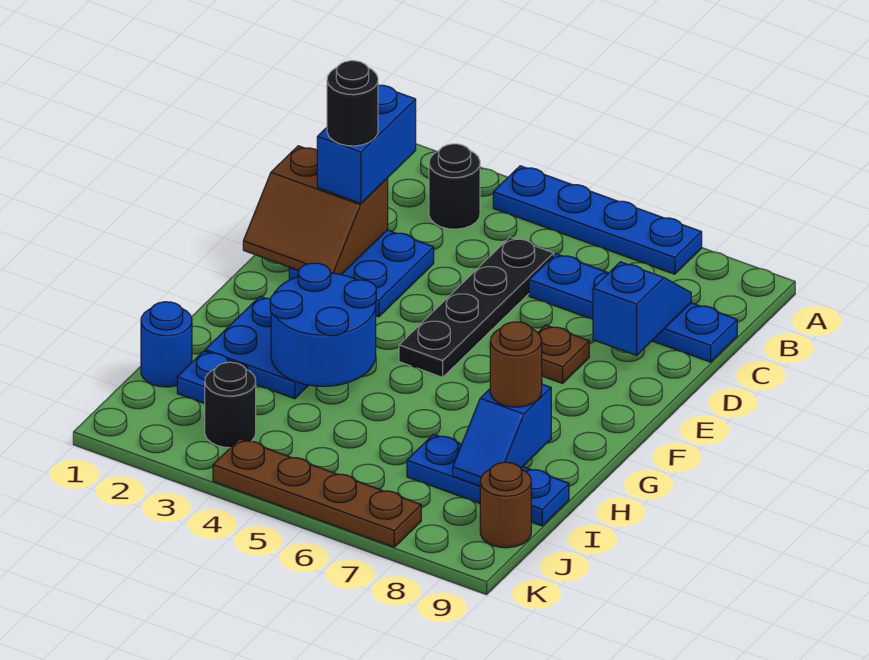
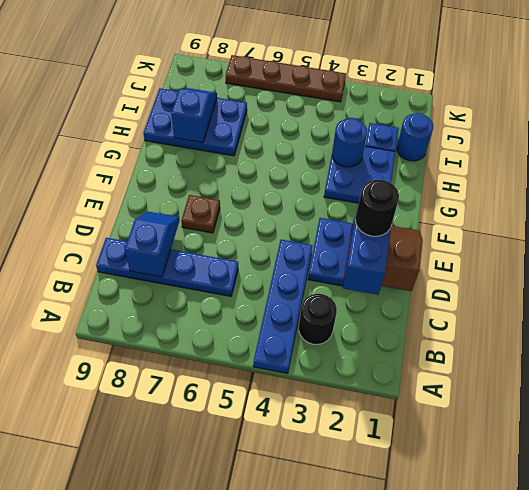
blue 1x4 plate [493,166,702,274] -> blue 1x4 plate turned to [253,240,312,373]
black 1x4 plate [399,237,554,377] -> none
blue 1x2 slope [593,262,691,355] -> blue 1x2 slope turned to [125,211,179,277]
blue 2x2 round brick [270,263,376,386] -> blue 1x1 round brick [332,118,367,167]
brown 1x1 round brick [490,322,542,407] -> none
blue 1x3 plate [407,434,569,526] -> blue 2x3 plate [144,88,247,156]
black 1x1 round brick [205,362,256,448] -> none
brown 1x1 round brick [480,462,531,548] -> none

